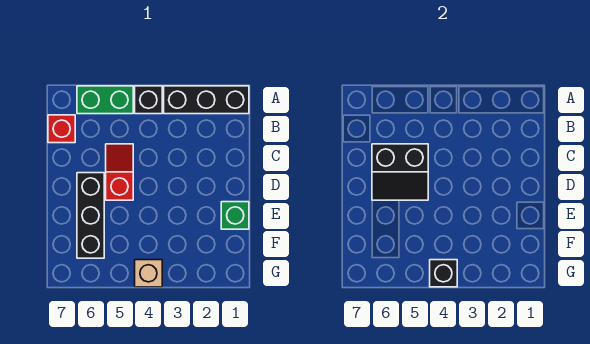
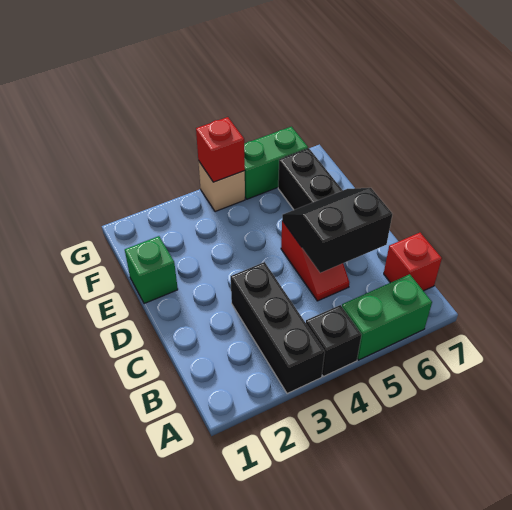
black 1x3 brick [164,86,249,114] -> black 1x3 brick turned to [231,262,325,394]
black 1x1 brick [430,260,457,287] -> red 1x1 brick [196,117,245,182]
none -> green 1x2 brick [244,127,308,199]

